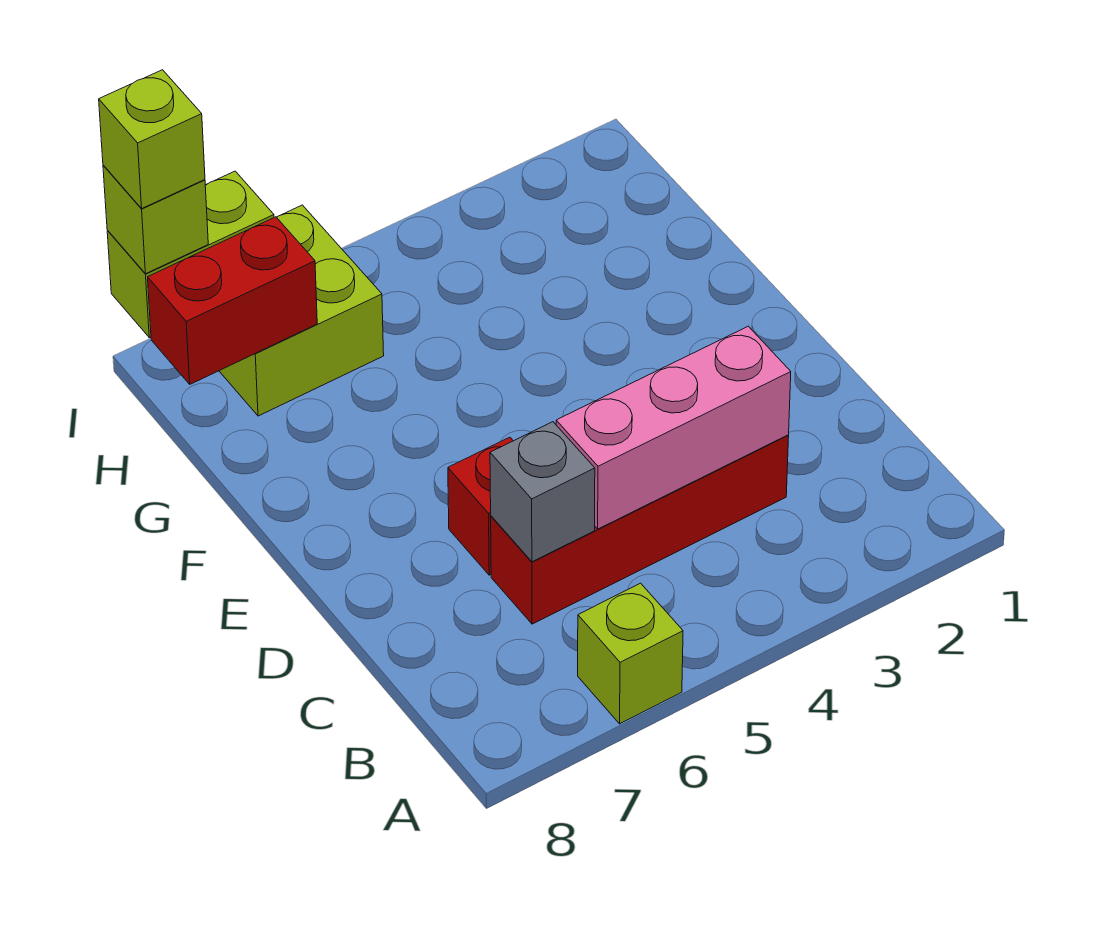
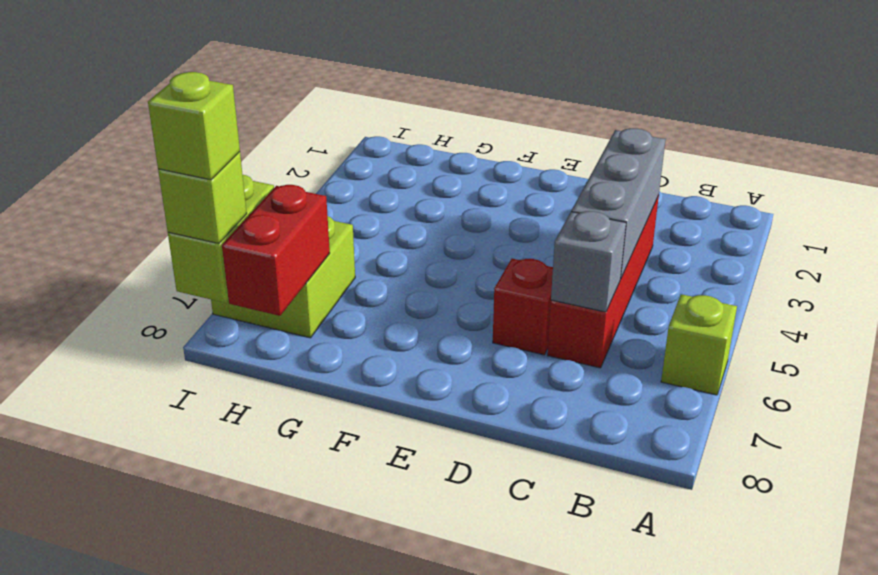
pink 1x3 brick [556,326,791,529] -> grey 1x3 brick [571,128,666,279]

